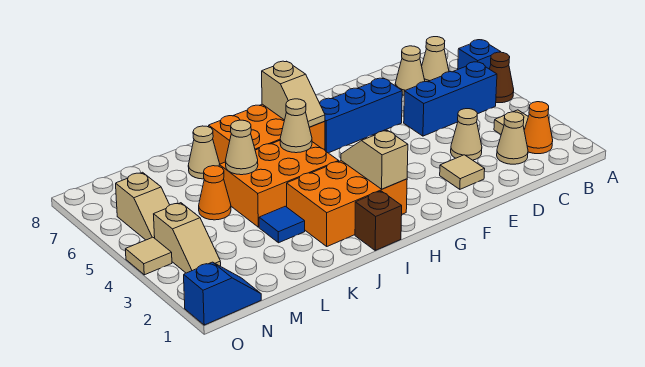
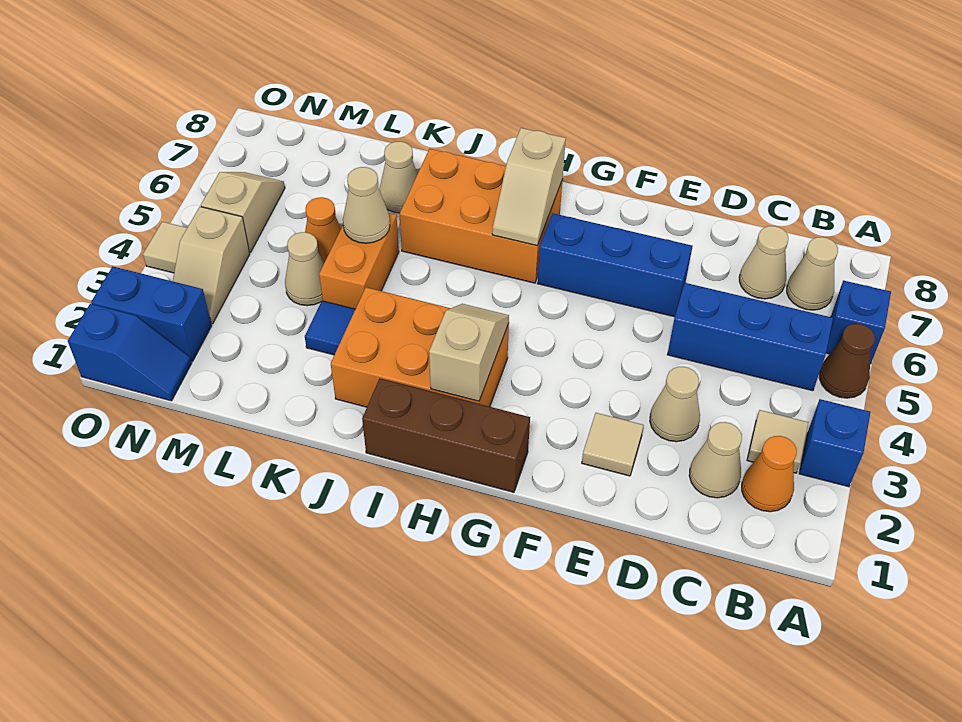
none -> blue 1x1 brick [799,399,870,487]
brown 1x1 brick [355,191,402,250] -> brown 1x3 brick [362,379,530,492]
orange 2x3 brick [219,141,339,227] -> orange 1x2 brick [319,213,399,309]
tan 1x1 cone [280,99,312,153] -> tan 1x1 cone moved to [285,232,324,306]
none -> blue 1x2 brick [91,267,212,362]
tan 1x2 slope [116,172,169,240] -> tan 1x2 slope turned to [201,172,285,253]

